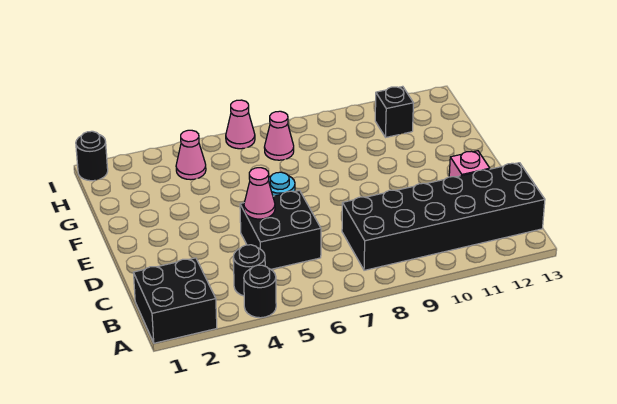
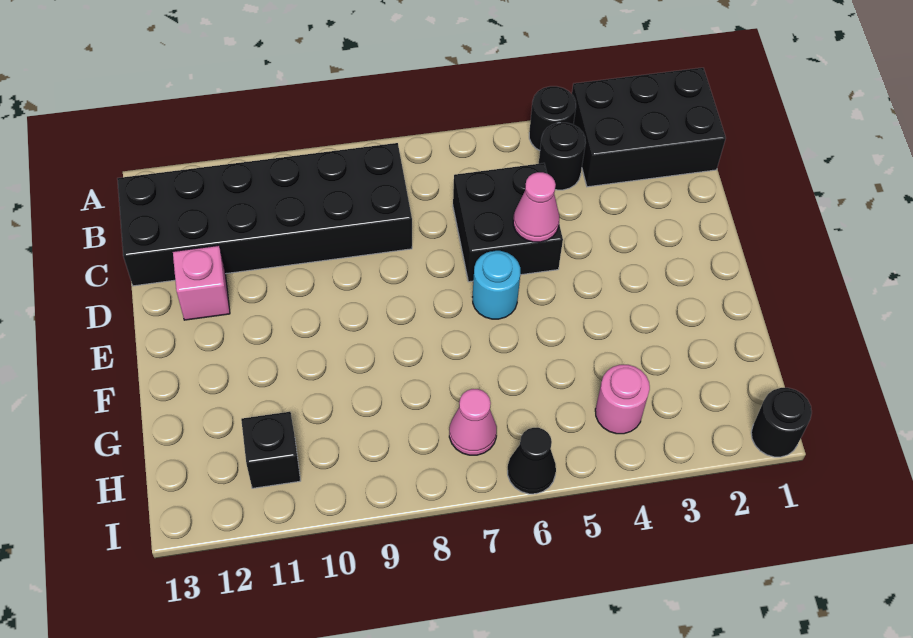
black 2x2 brick [133,258,217,343] -> black 2x3 brick [572,68,726,187]
pink 1x1 cone [176,130,206,180] -> pink 1x1 round brick [595,365,650,434]
pink 1x1 cone [226,100,255,149] -> black 1x1 cone [508,427,556,494]

